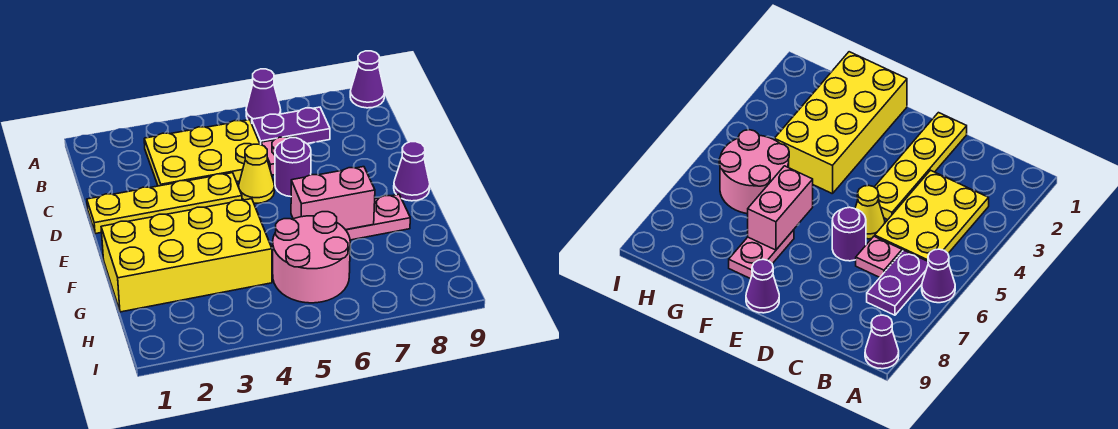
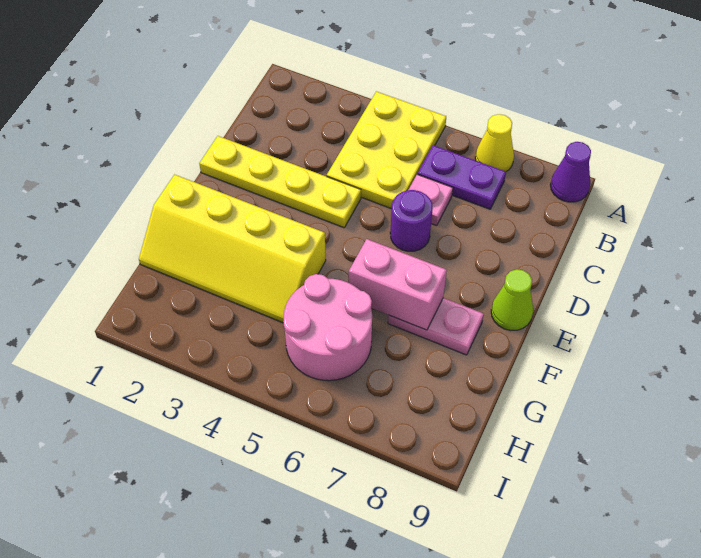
purple 1x1 cone [246,69,281,123] -> none
yellow 2x3 plate [144,120,260,186] -> yellow 2x3 plate turned to [327,91,446,209]
yellow 1x1 cone [239,144,274,203] -> yellow 1x1 cone moved to [475,114,514,171]
purple 1x1 cone [394,142,430,201] -> lime 1x1 cone [491,269,533,330]
yellow 2x4 brick [101,199,272,312] -> yellow 2x4 slope [139,175,326,323]

